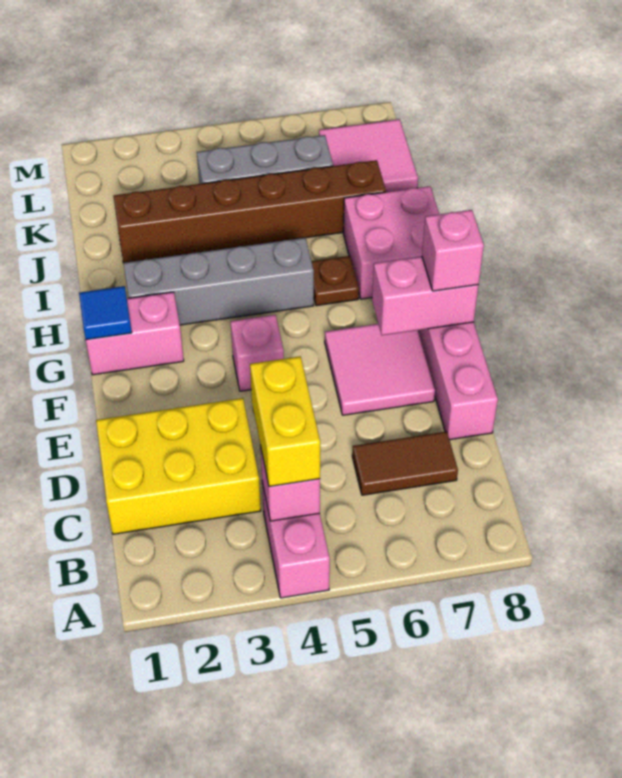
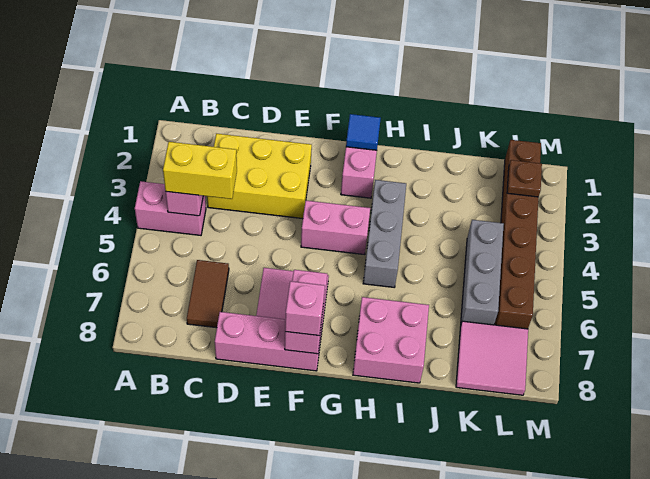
yellow 2x3 brick [96,398,261,534] -> yellow 2x3 brick turned to [207,134,312,219]
pink 1x1 brick [231,315,284,391] -> pink 1x2 brick [301,201,370,255]
grey 1x4 brick [124,238,314,325] -> grey 1x3 brick [363,180,406,287]
brown 1x1 plate [312,256,359,306] -> brown 1x1 plate moved to [507,160,542,197]
brown 1x6 brick [113,160,386,263] -> brown 1x6 brick moved to [495,140,541,329]

